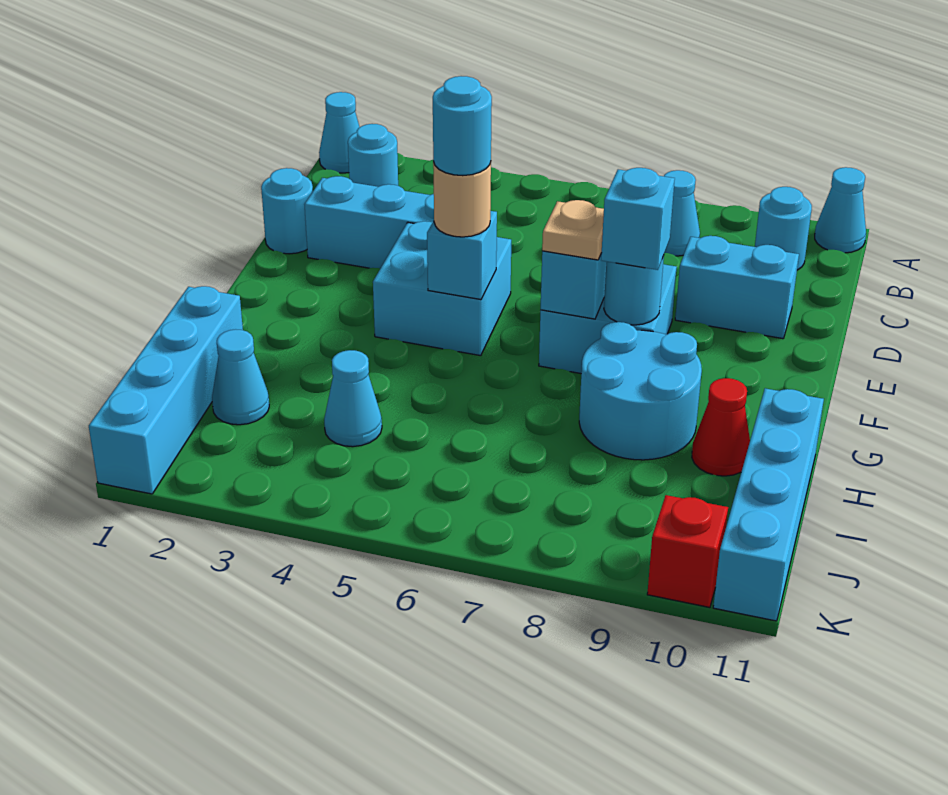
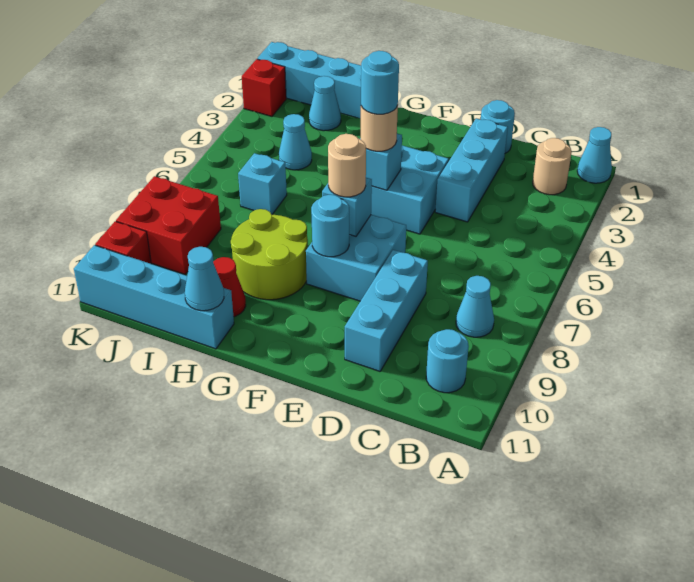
cyan 1x1 cone [815,167,866,253] -> cyan 1x1 cone moved to [185,247,224,311]
cyan 1x1 round brick [348,124,398,187] -> tan 1x1 round brick [533,138,572,195]
cyan 1x2 brick [675,236,799,339] -> cyan 1x3 brick [345,250,428,371]
tan 1x1 plate [542,200,604,260] -> tan 1x1 round brick [328,134,366,197]
cyan 1x1 brick [601,168,675,270] -> cyan 1x1 brick moved to [238,153,287,215]
cyan 2x2 round brick [579,322,702,460] -> lime 2x2 round brick [231,209,308,300]
none -> red 2x2 brick [116,176,221,274]
none -> red 1x1 brick [242,59,286,116]

